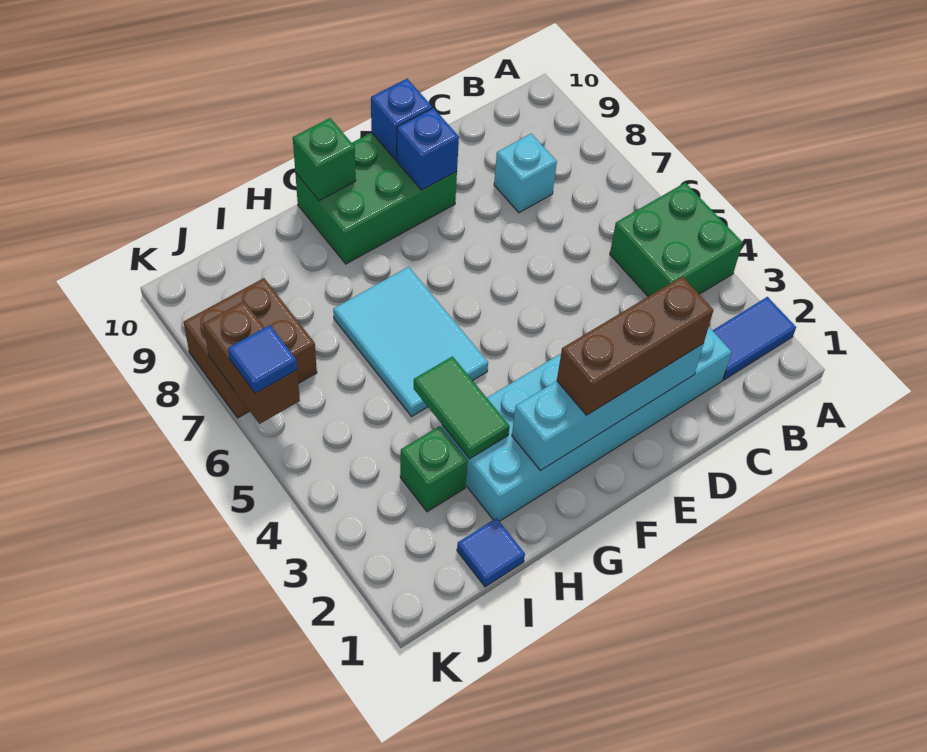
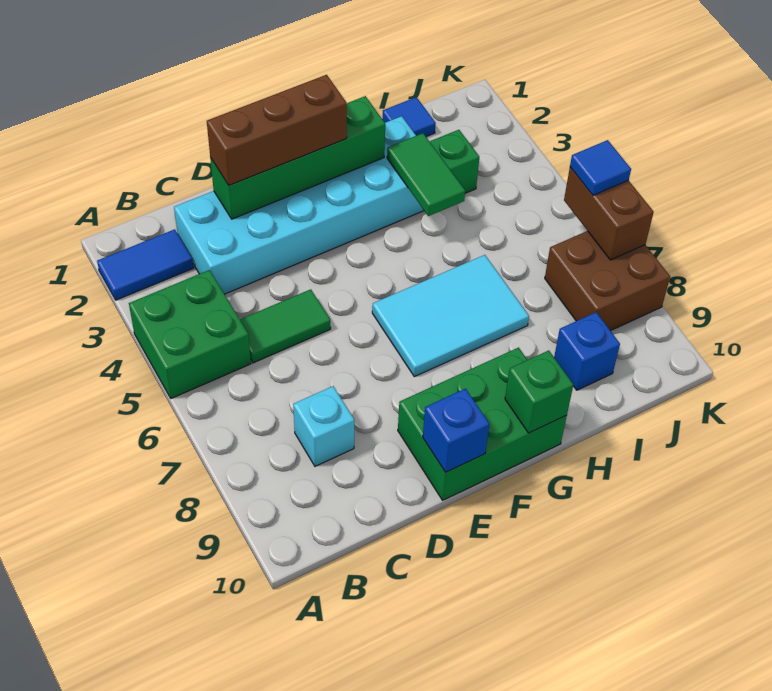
none -> green 1x2 tile [240,289,331,363]
cyan 1x4 brick [512,344,703,471] -> green 1x4 brick [210,96,385,219]
blue 1x1 brick [397,108,459,190] -> blue 1x1 brick moved to [554,312,620,390]
cyan 2x3 tile [333,267,488,416] -> cyan 2x3 tile turned to [372,255,529,377]

